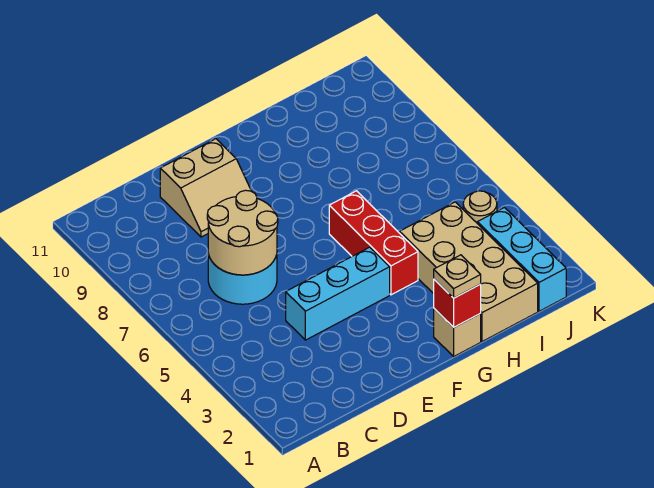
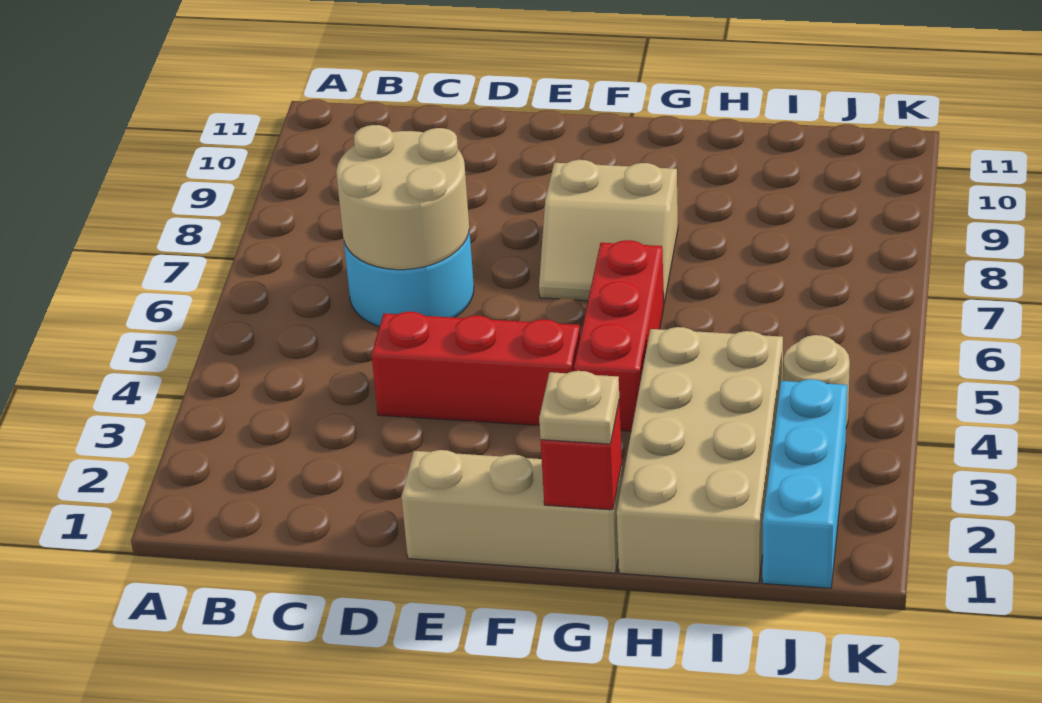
cyan 1x3 brick [286,247,390,340] -> red 1x3 brick [371,312,580,426]
tan 2x2 slope [160,139,251,237] -> tan 2x2 slope moved to [539,160,678,303]
tan 1x1 brick [434,309,481,356] -> tan 1x3 brick [401,450,622,573]

